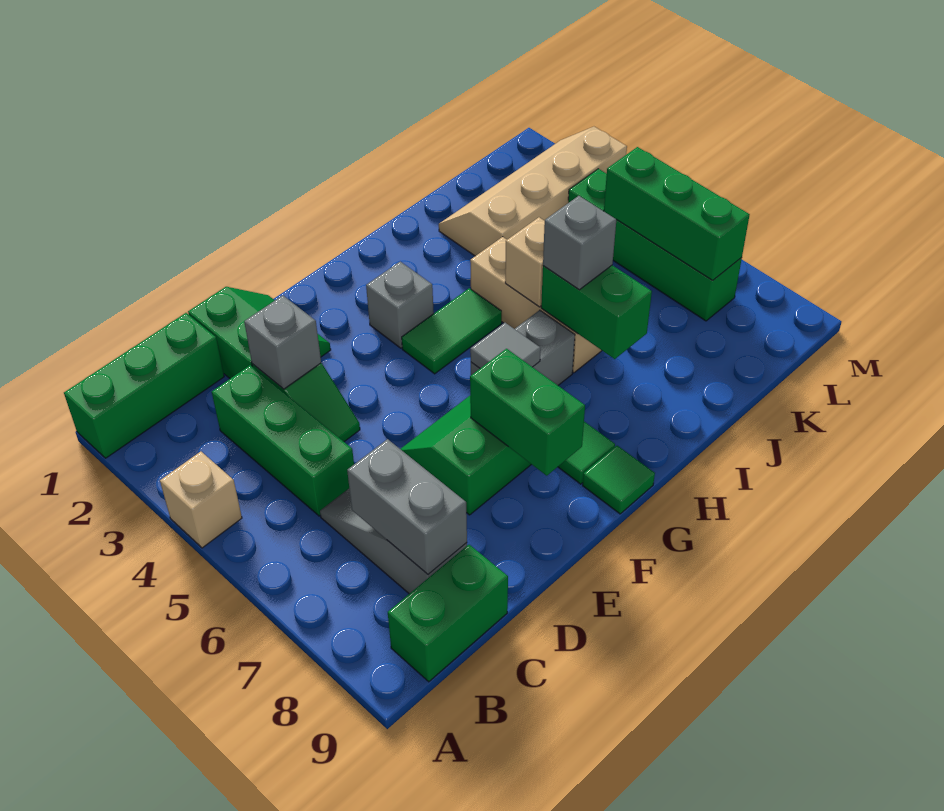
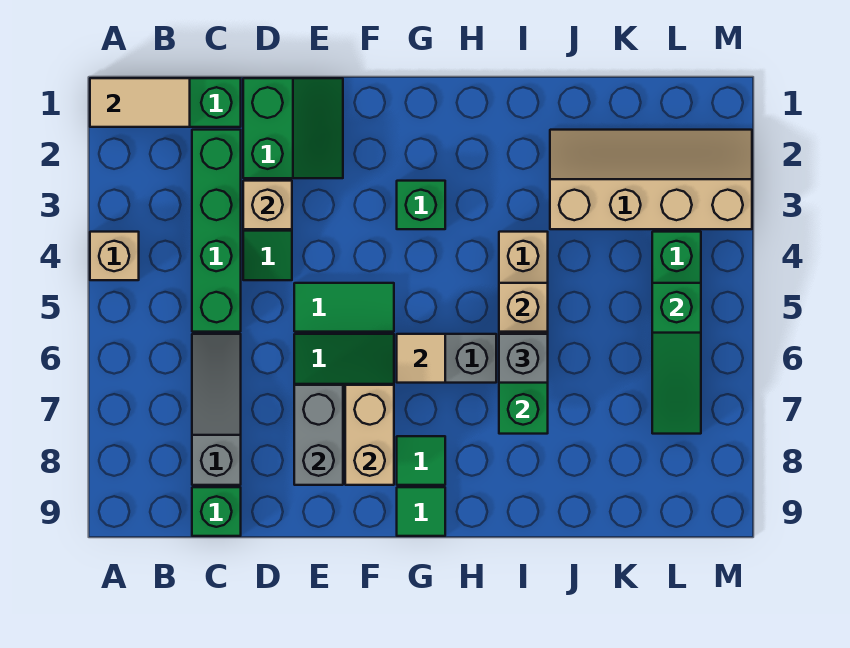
none -> tan 1x2 tile [90,78,190,127]
green 1x2 brick [388,545,508,682] -> green 1x1 brick [192,487,241,536]
green 1x3 brick [212,365,354,516] -> green 1x4 brick [192,130,241,332]
grey 1x2 brick [347,439,467,574] -> grey 1x2 brick moved to [294,385,343,485]
grey 1x1 brick [244,295,321,389] -> tan 1x1 brick [243,181,292,229]
green 1x2 brick [470,349,585,476] -> tan 1x2 brick [345,385,394,485]
grey 1x1 brick [366,262,434,348] -> green 1x1 brick [397,181,445,229]
green 1x2 tile [402,288,502,374] -> green 1x2 tile moved to [294,283,394,332]
grey 1x1 tile [470,323,541,368] -> tan 1x1 tile [397,334,445,383]
green 1x3 brick [604,147,750,280] -> green 1x3 slope [652,283,701,434]

